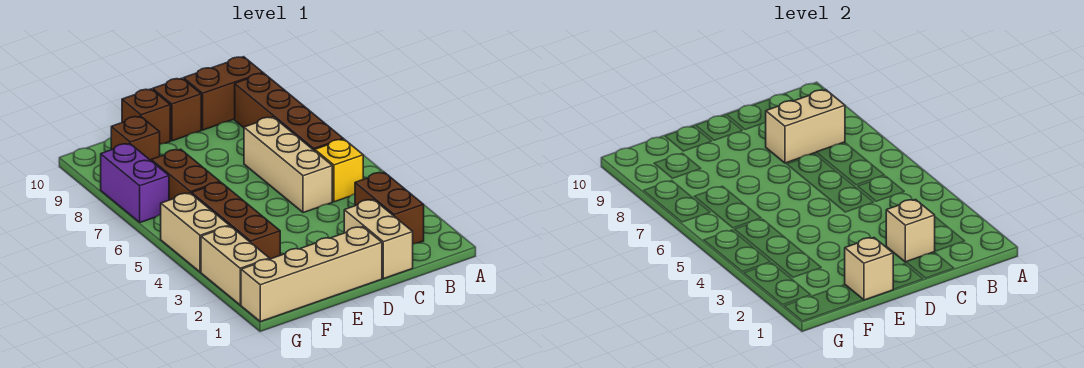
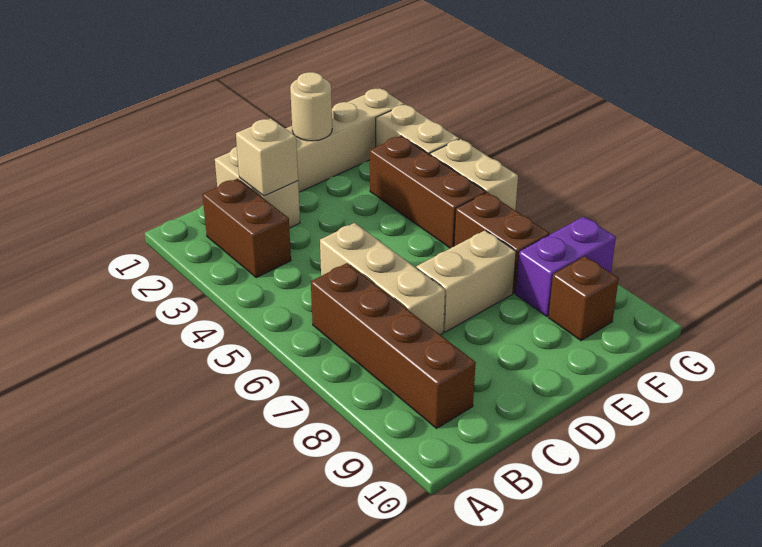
yellow 1x1 brick [315,139,363,202] -> none
tan 1x2 brick [766,90,845,163] -> tan 1x2 brick moved to [416,230,516,332]
brown 1x2 brick [184,57,263,130] -> none
brown 1x1 brick [153,78,201,141] -> none
tan 1x1 brick [845,238,893,300] -> tan 1x1 round brick [290,72,332,141]
brown 1x1 brick [122,89,170,144] -> none
purple 1x2 brick [101,144,169,223] -> purple 1x2 brick turned to [516,217,616,316]

